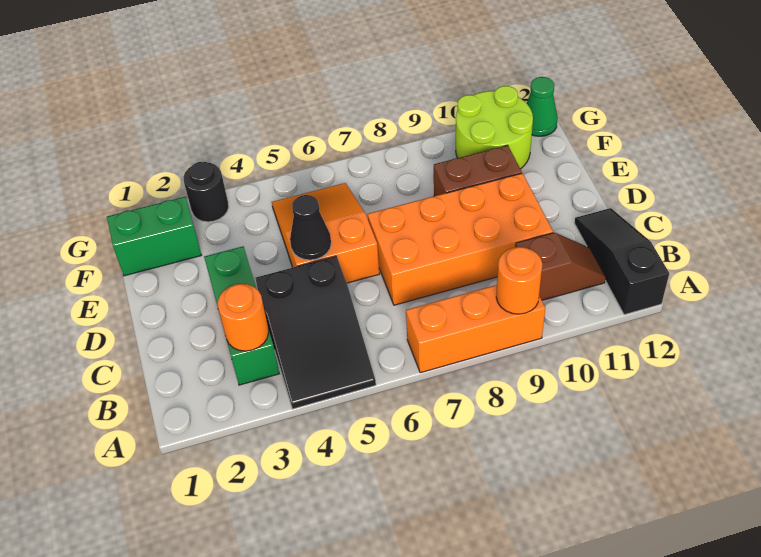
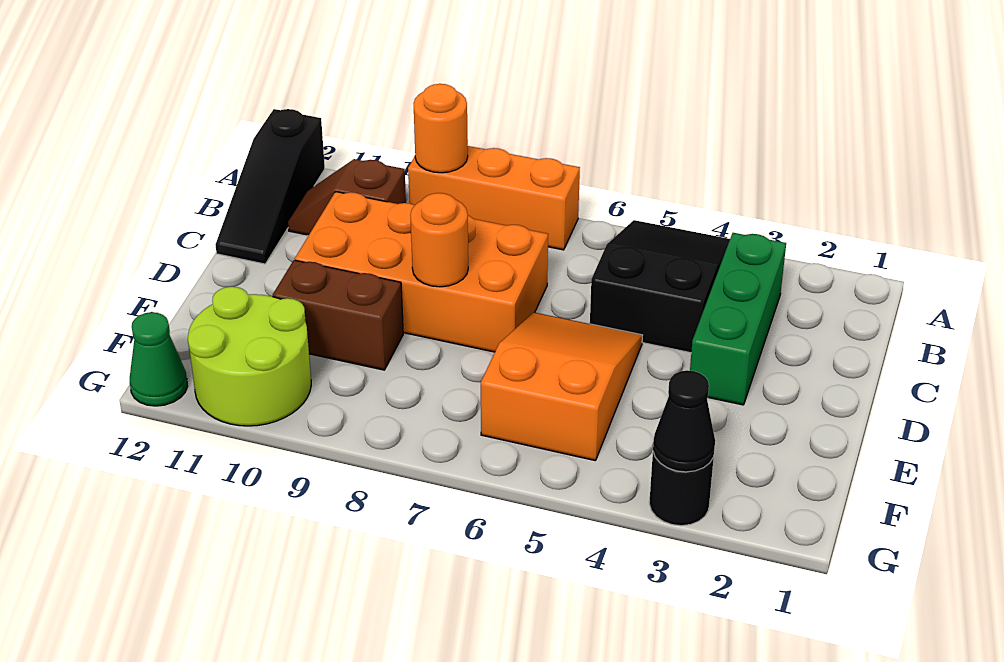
orange 1x1 round brick [218,284,269,351] -> orange 1x1 round brick moved to [410,193,468,287]
orange 2x3 slope [272,183,380,283] -> orange 2x3 slope turned to [481,312,643,461]
black 1x1 cone [290,195,331,260] -> black 1x1 cone moved to [653,370,715,472]
green 1x2 brick [107,197,201,276] -> none

